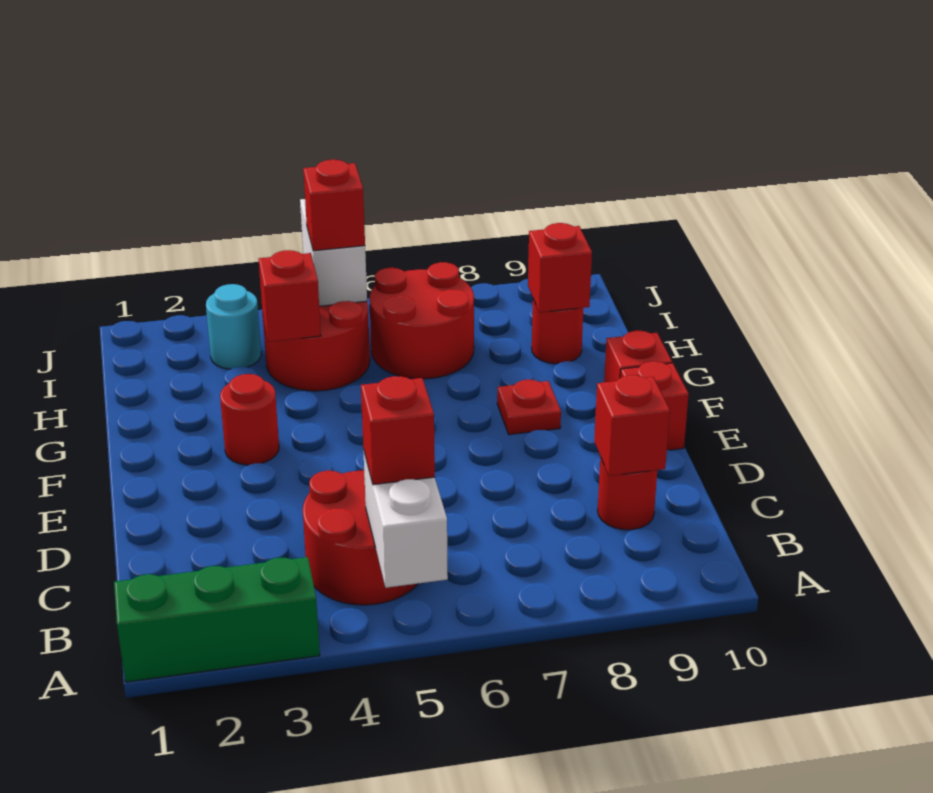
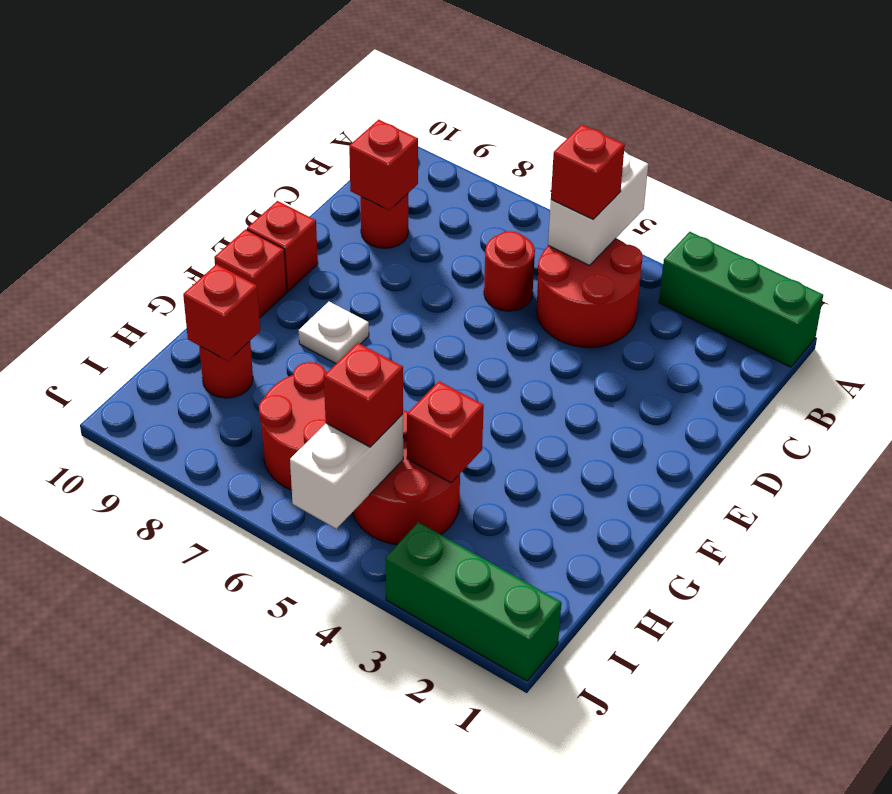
red 1x1 round brick [220,374,279,465] -> red 1x1 round brick moved to [484,231,535,311]
red 1x1 plate [497,380,561,435] -> white 1x1 plate [299,302,369,363]
cyan 1x1 round brick [206,284,261,369] -> none
none -> green 1x3 brick [386,522,561,681]

